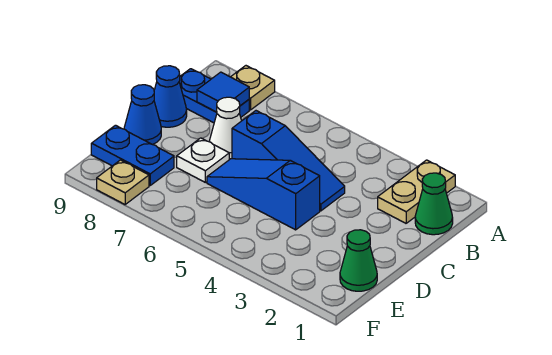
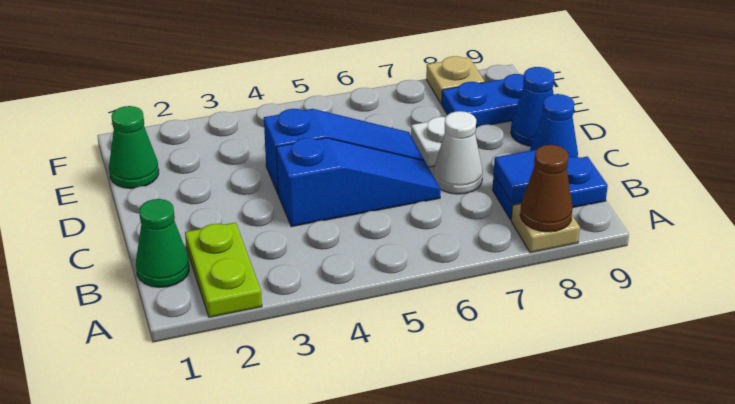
tan 1x2 plate [378,160,455,223] -> lime 1x2 plate [185,223,262,317]
none -> brown 1x1 cone [520,145,573,232]
blue 1x3 slope [232,111,345,211] -> blue 1x3 slope turned to [276,138,441,227]

